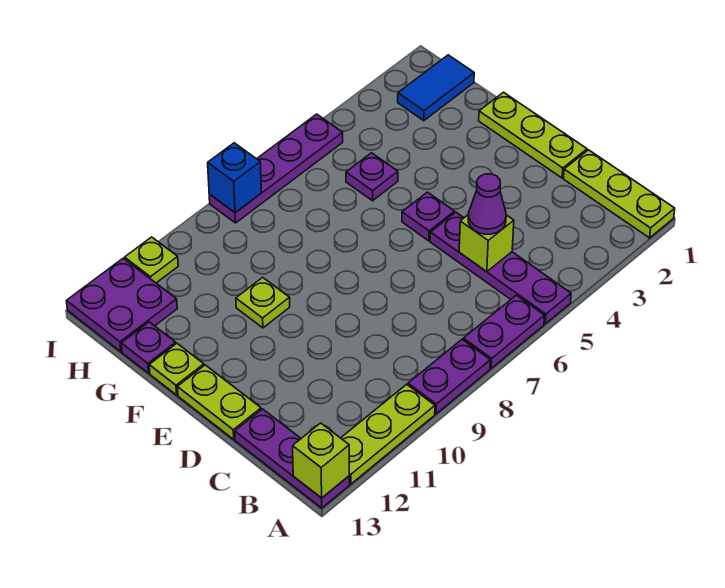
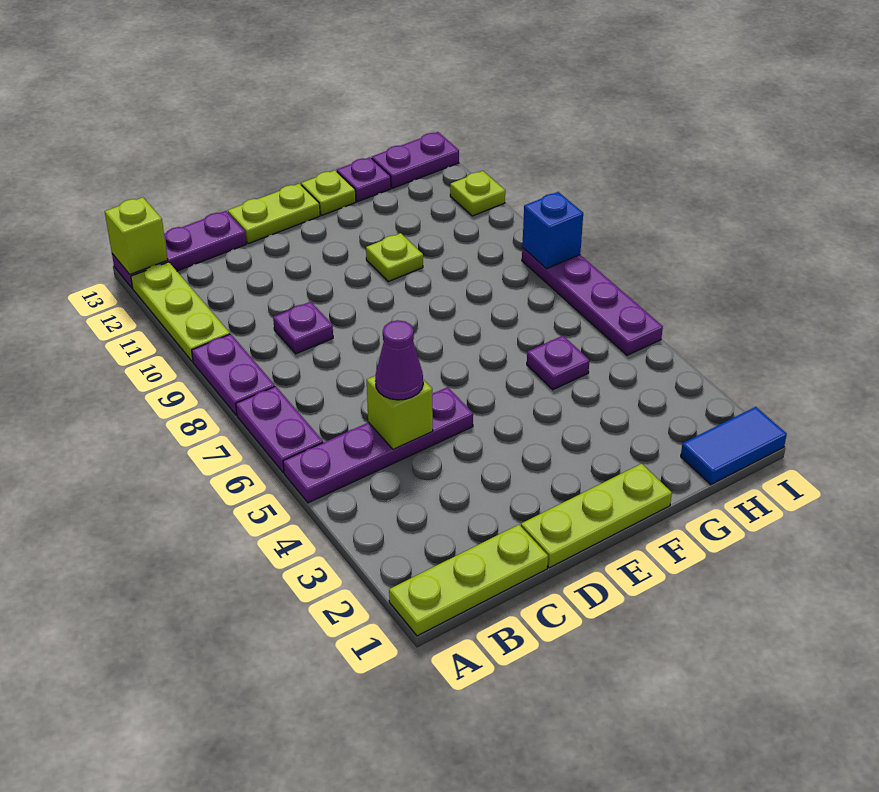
purple 1x1 plate [402,192,455,241] -> purple 1x1 plate moved to [273,302,333,354]
blue 1x2 tile [398,55,474,121] -> blue 1x2 tile turned to [681,407,787,485]
purple 2x2 plate [67,258,177,352] -> purple 1x2 plate [372,132,459,188]

